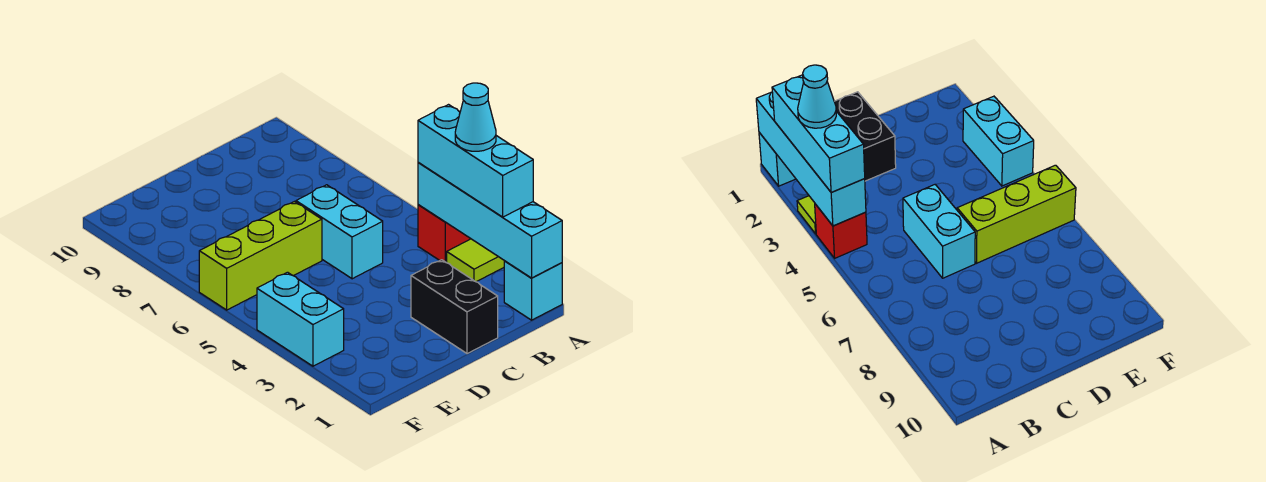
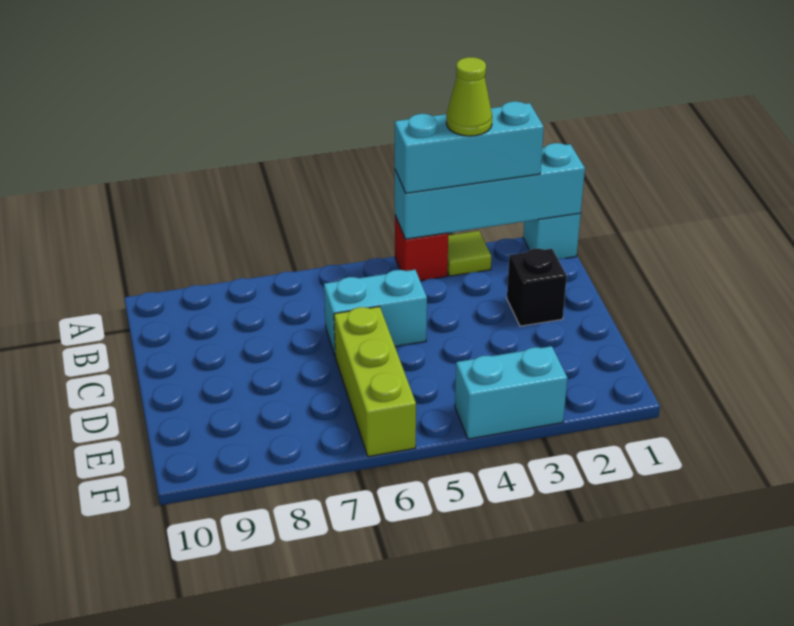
cyan 1x1 cone [455,83,496,151] -> lime 1x1 cone [446,57,492,136]
black 1x2 brick [411,260,498,354] -> black 1x1 brick [507,249,567,326]

